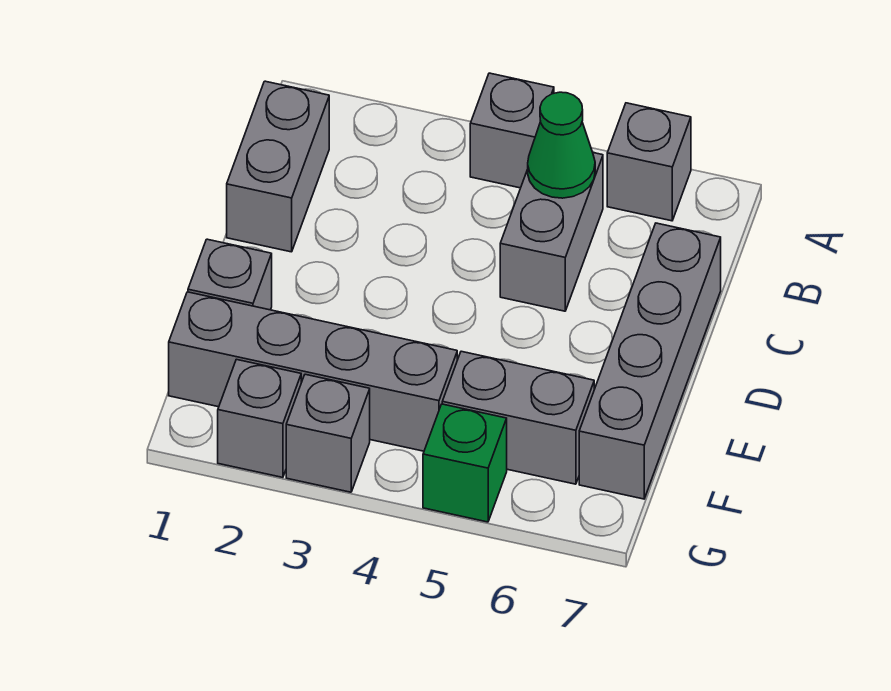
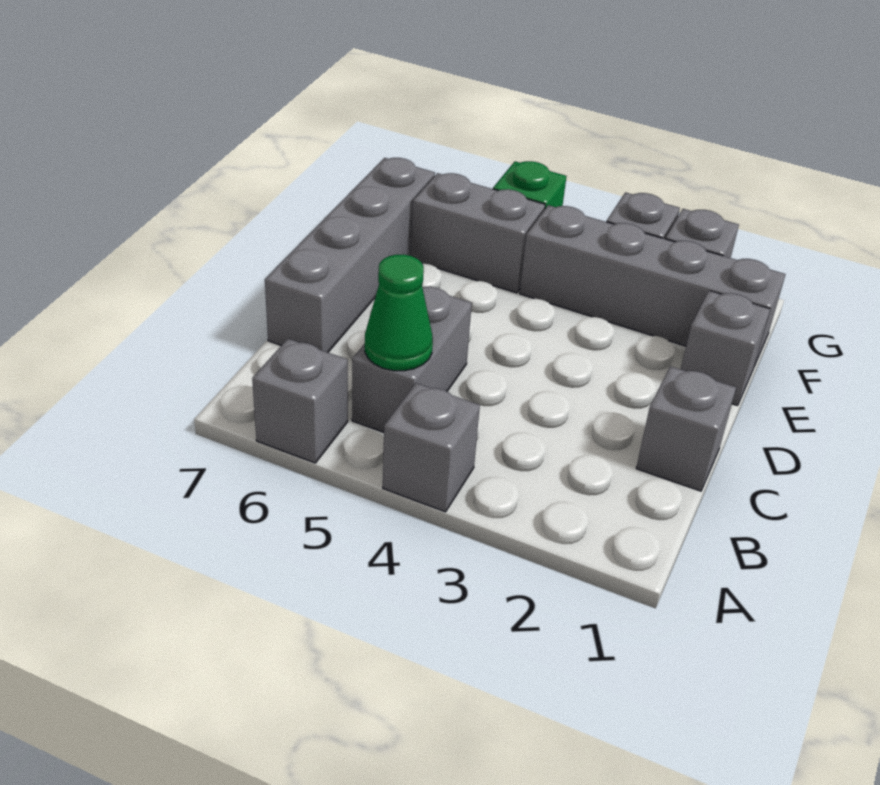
grey 1x2 brick [227,81,329,252] -> grey 1x1 brick [636,366,736,491]

